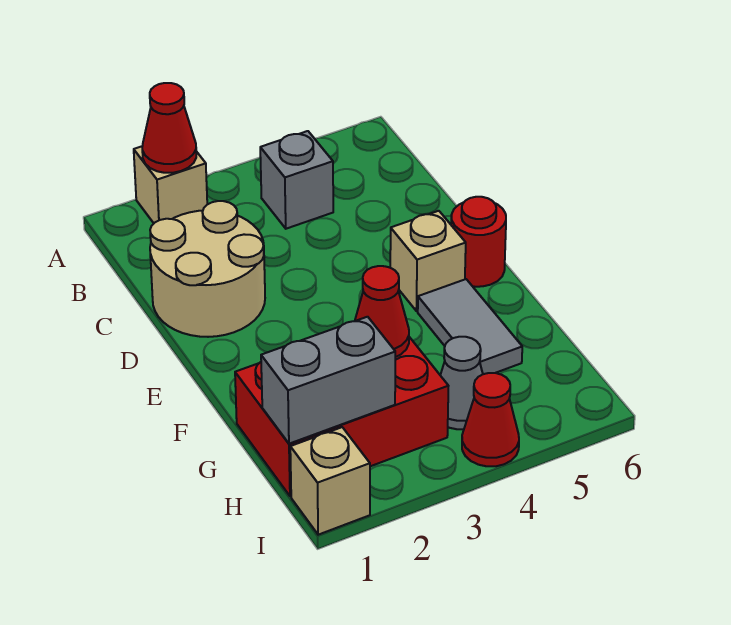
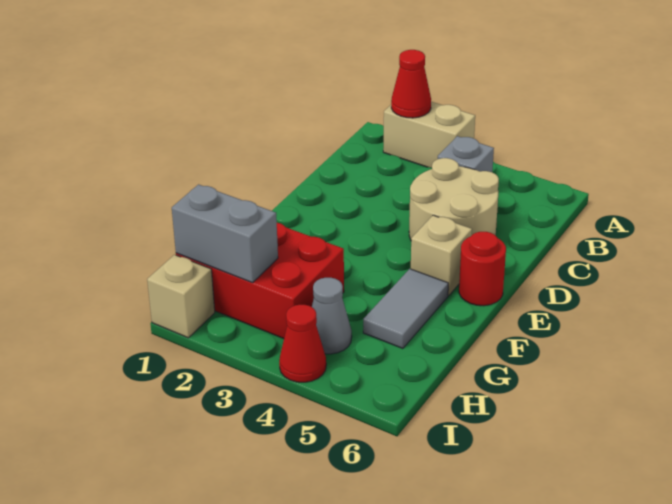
tan 1x1 brick [134,146,207,223] -> tan 1x2 brick [383,102,475,168]
tan 2x2 round brick [150,201,265,337] -> tan 2x2 round brick moved to [409,158,499,240]
red 1x1 cone [355,266,409,357] -> none

